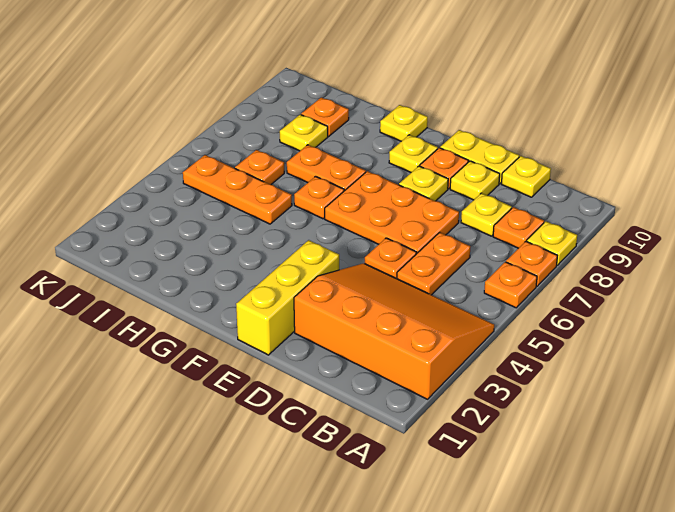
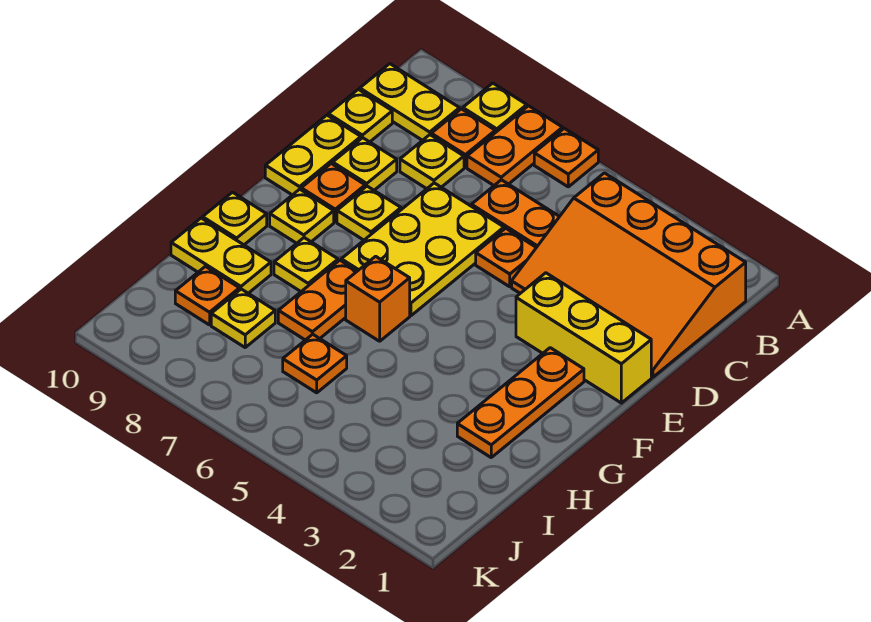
orange 3x4 slope [294,263,494,399] -> orange 3x4 slope turned to [512,173,746,377]
orange 1x1 plate [506,241,557,286] -> orange 1x2 plate [467,106,563,185]
none -> yellow 1x2 plate [360,64,460,140]
orange 2x3 plate [325,171,459,254] -> yellow 2x3 plate [341,183,504,316]
orange 1x1 plate [294,176,344,219] -> orange 1x1 brick [346,256,410,341]
none -> yellow 1x1 plate [274,238,338,291]
orange 1x3 plate [183,155,292,224] -> orange 1x3 plate moved to [457,348,584,457]
none -> yellow 1x2 plate [171,218,271,293]

